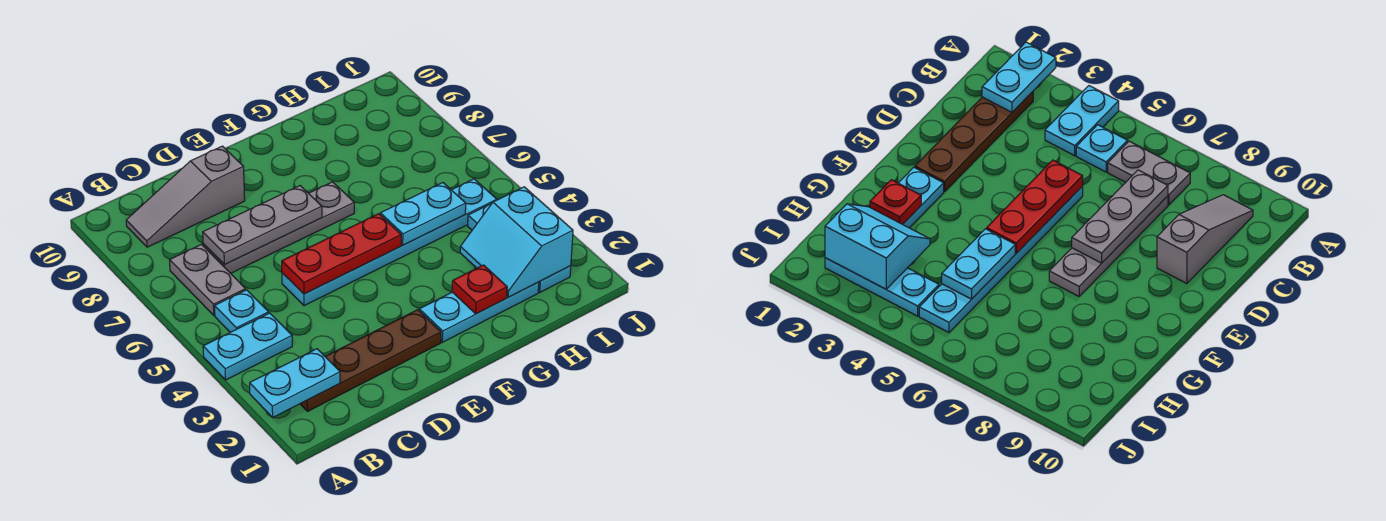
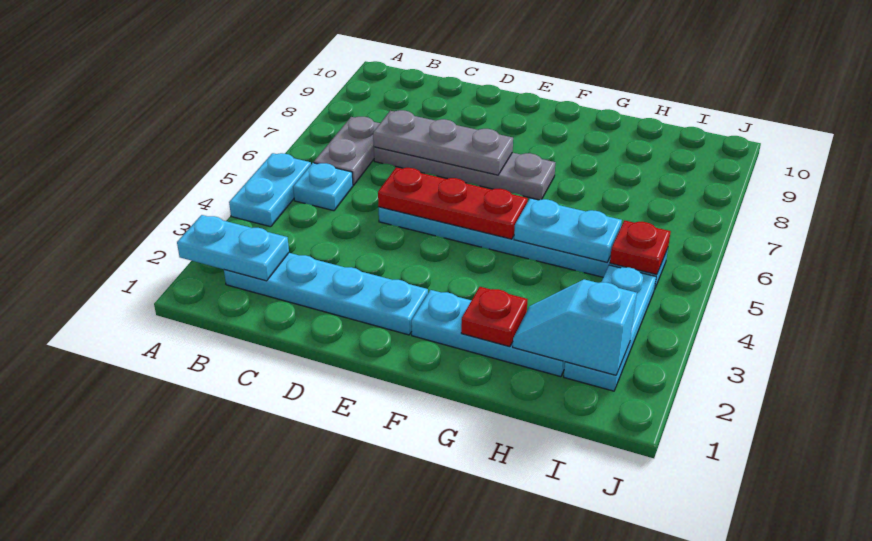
cyan 1x2 plate [203,313,292,380] -> cyan 1x2 plate turned to [229,153,311,227]
brown 1x4 plate [300,310,441,411] -> cyan 1x4 plate [224,253,428,335]
grey 1x3 slope [126,146,245,247] -> none
cyan 2x2 slope [460,187,573,297] -> cyan 1x2 slope [513,279,637,375]
none -> red 1x1 plate [610,220,671,275]

